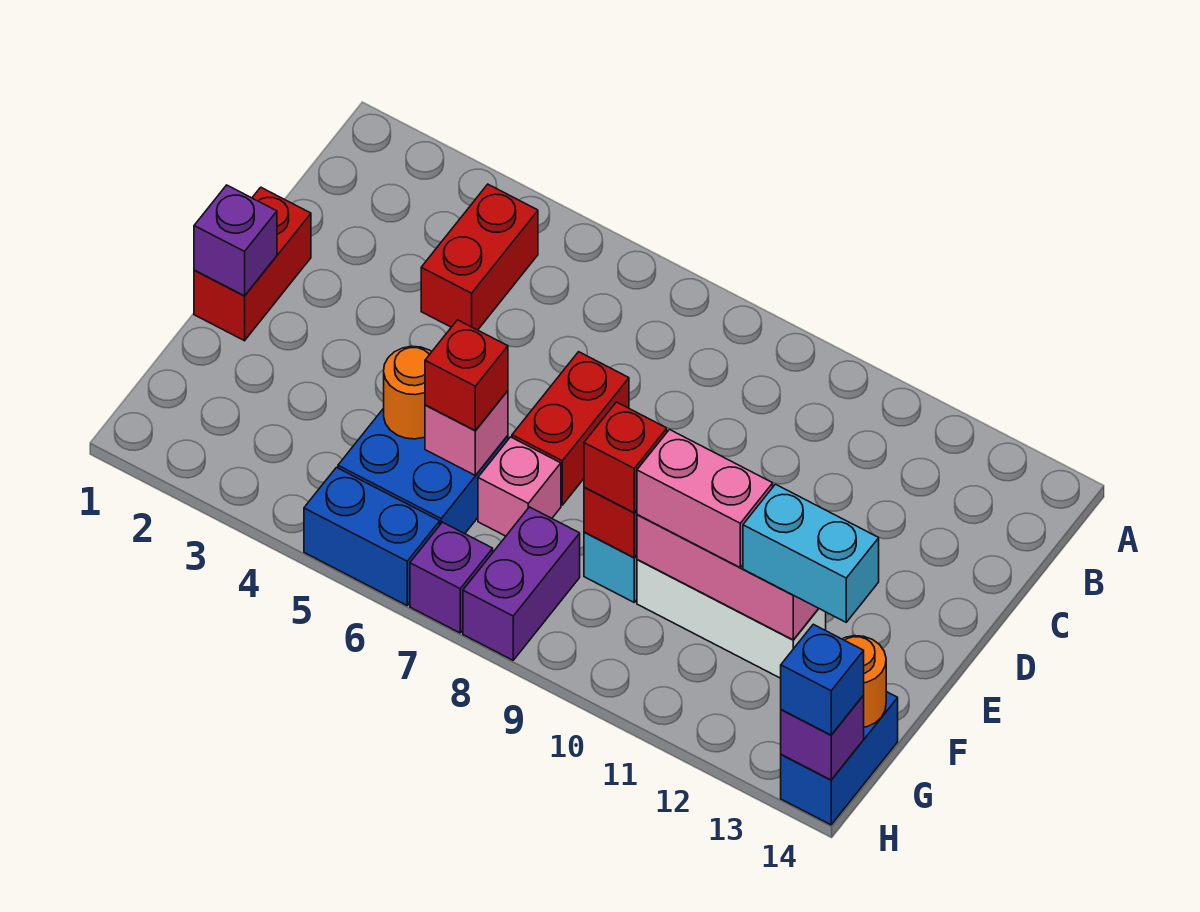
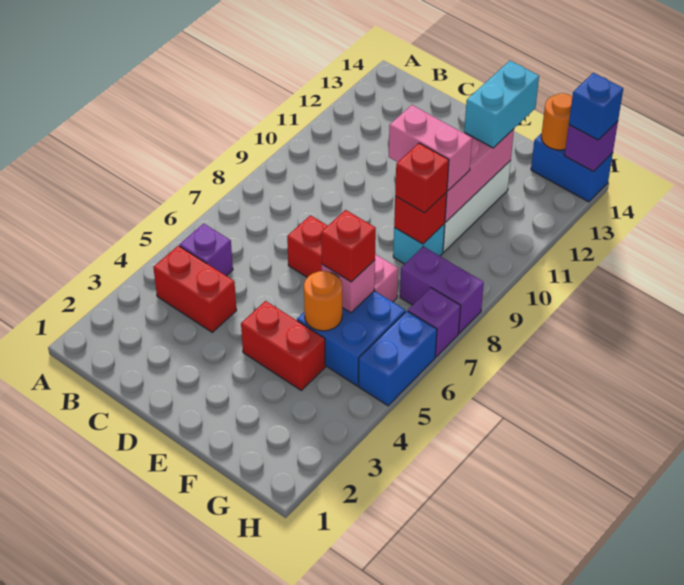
red 1x2 brick [194,187,311,341] -> red 1x2 brick moved to [241,301,325,390]
purple 1x1 brick [194,185,277,296] -> purple 1x1 brick moved to [180,224,233,276]
pink 1x2 brick [637,430,773,567] -> pink 1x2 brick turned to [389,105,472,191]

